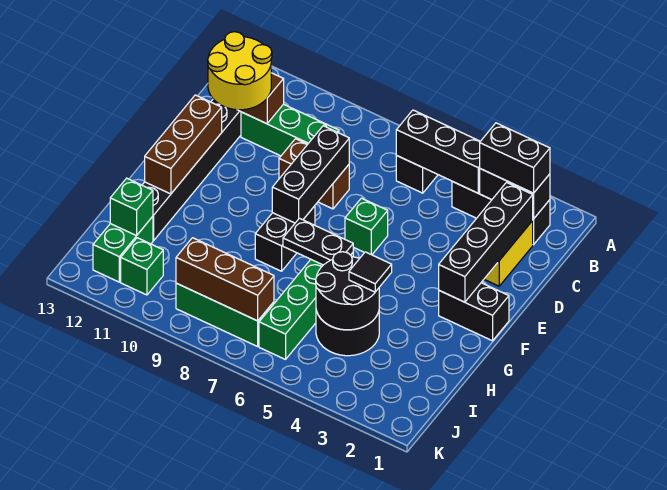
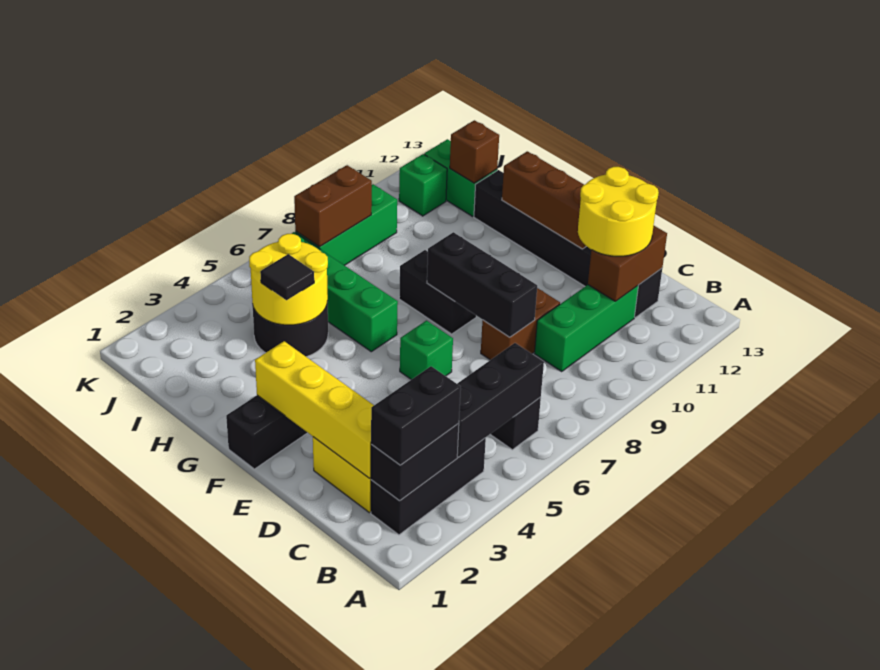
black 1x4 brick [439,182,533,302] -> yellow 1x4 brick [255,341,374,478]
black 1x2 plate [283,218,353,265] -> none
black 2x2 round brick [316,252,379,330] -> yellow 2x2 round brick [249,234,328,325]
green 1x1 brick [110,178,153,236] -> brown 1x1 brick [450,120,499,183]
brown 1x3 brick [176,238,274,321] -> brown 1x2 brick [294,165,372,247]

